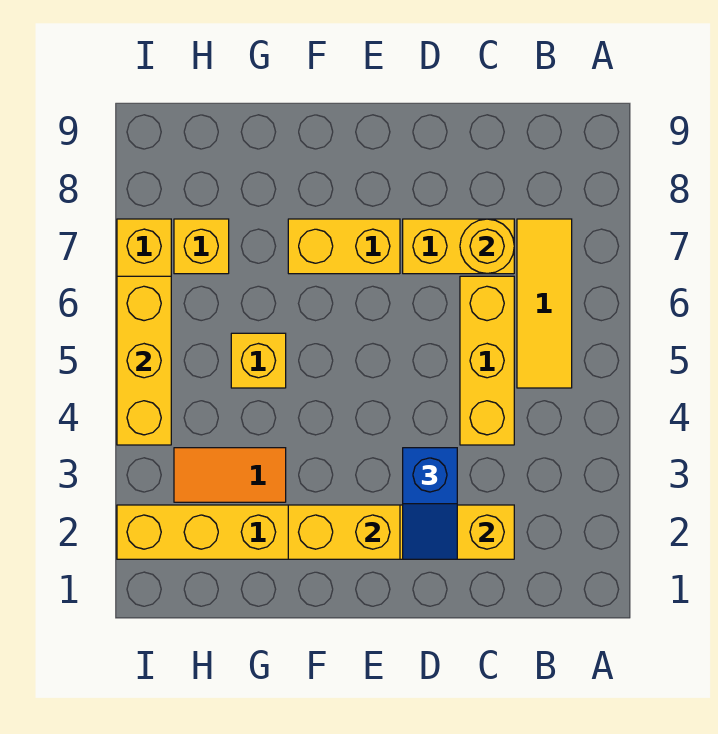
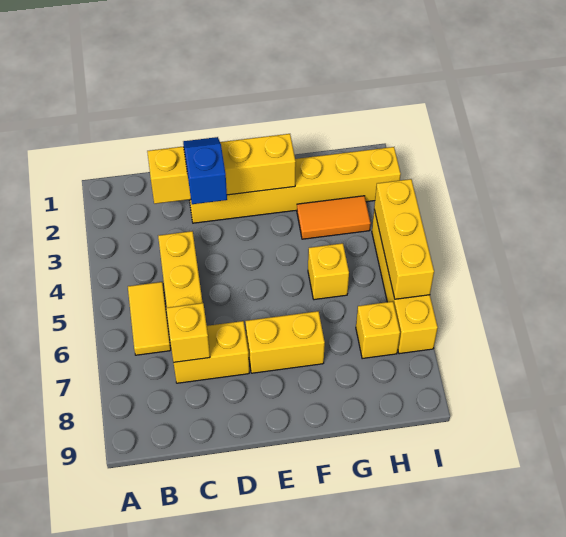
yellow 1x3 tile [517,219,572,388] -> yellow 1x2 tile [128,282,171,355]
yellow 1x1 round brick [460,219,514,274] -> yellow 1x1 brick [166,303,210,362]

